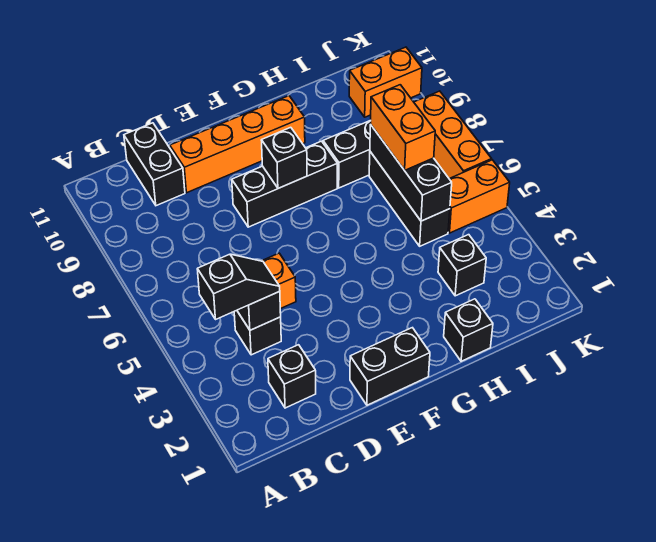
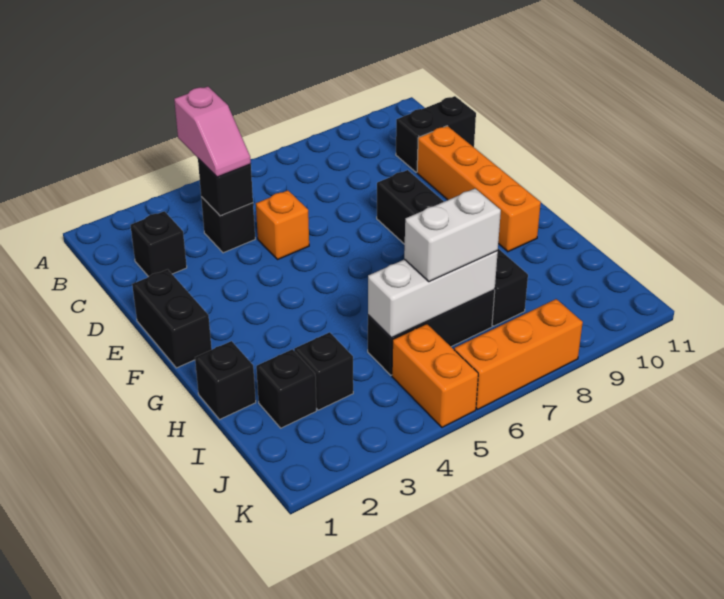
black 1x2 slope [197,254,280,319] -> pink 1x2 slope [174,86,251,177]
black 1x1 brick [261,127,307,188] -> black 1x1 brick moved to [256,349,316,428]
black 1x3 brick [370,125,452,221] -> white 1x3 brick [368,251,498,338]
orange 1x2 brick [371,85,435,170] -> white 1x2 brick [404,189,501,282]
orange 1x2 brick [349,47,422,117] -> none

